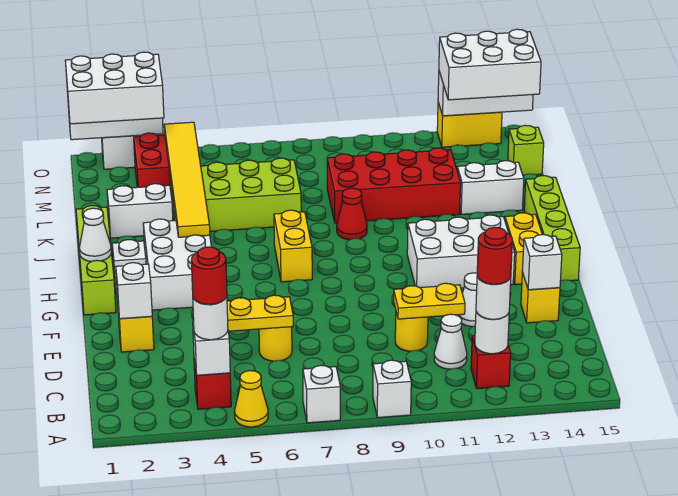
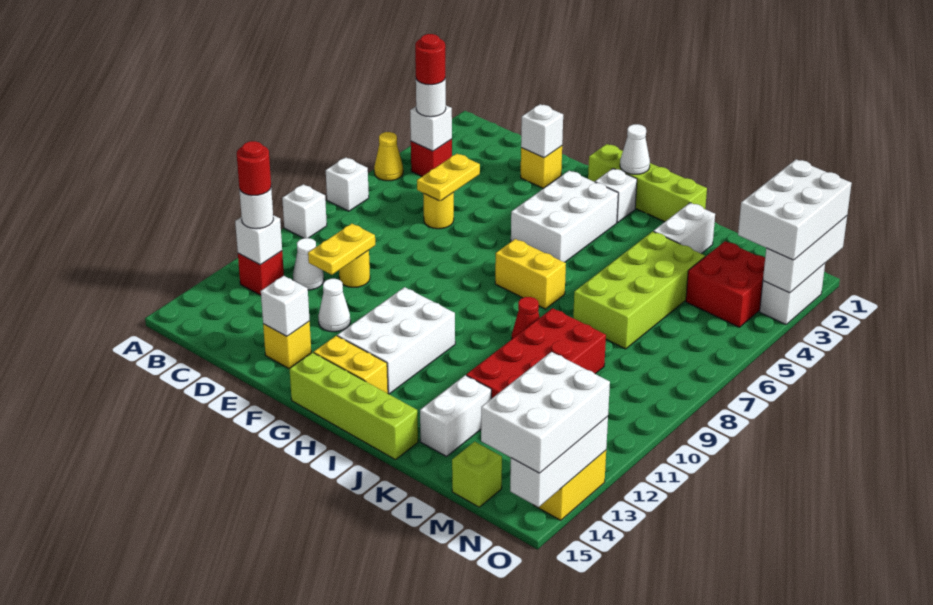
white 1x1 round brick [475,312,509,354] -> white 1x1 brick [235,215,282,265]
white 2x3 brick [143,219,211,310] -> white 2x3 brick turned to [511,171,618,262]
yellow 1x6 tile [164,122,210,237] -> none

